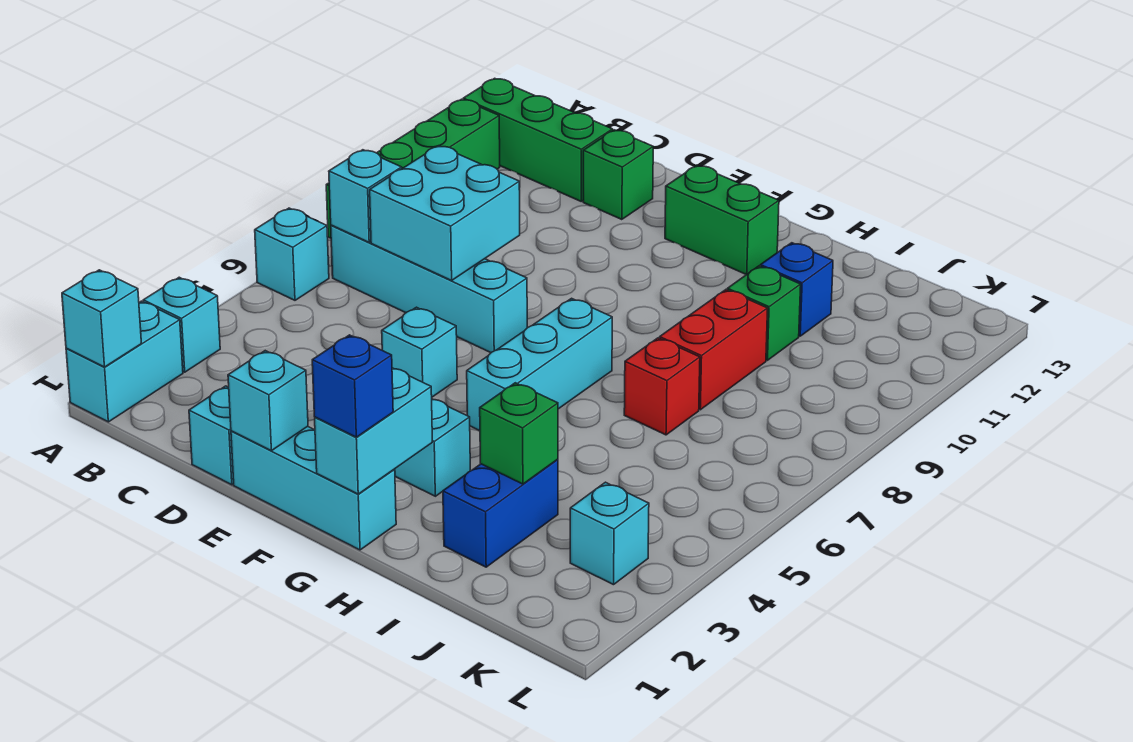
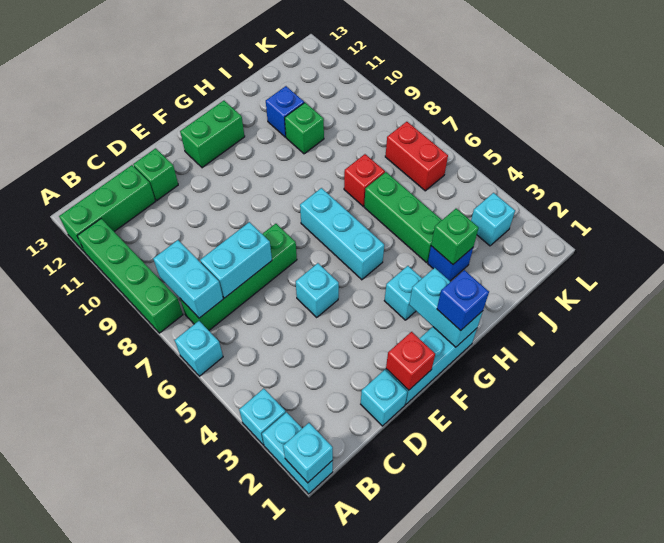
cyan 1x4 brick [331,225,527,353] -> green 1x4 brick [180,224,297,330]
cyan 1x1 brick [329,150,402,242] -> cyan 1x2 brick [153,240,223,318]
cyan 2x2 brick [370,146,520,280] -> cyan 1x2 brick [200,222,272,298]
cyan 1x1 brick [228,351,308,451] -> red 1x1 brick [386,332,435,390]
blue 1x2 brick [443,459,558,567] -> blue 1x1 brick [428,246,473,281]
none -> green 1x3 brick [364,172,442,263]
red 1x2 brick [660,290,768,410] -> red 1x2 brick moved to [385,122,448,191]

